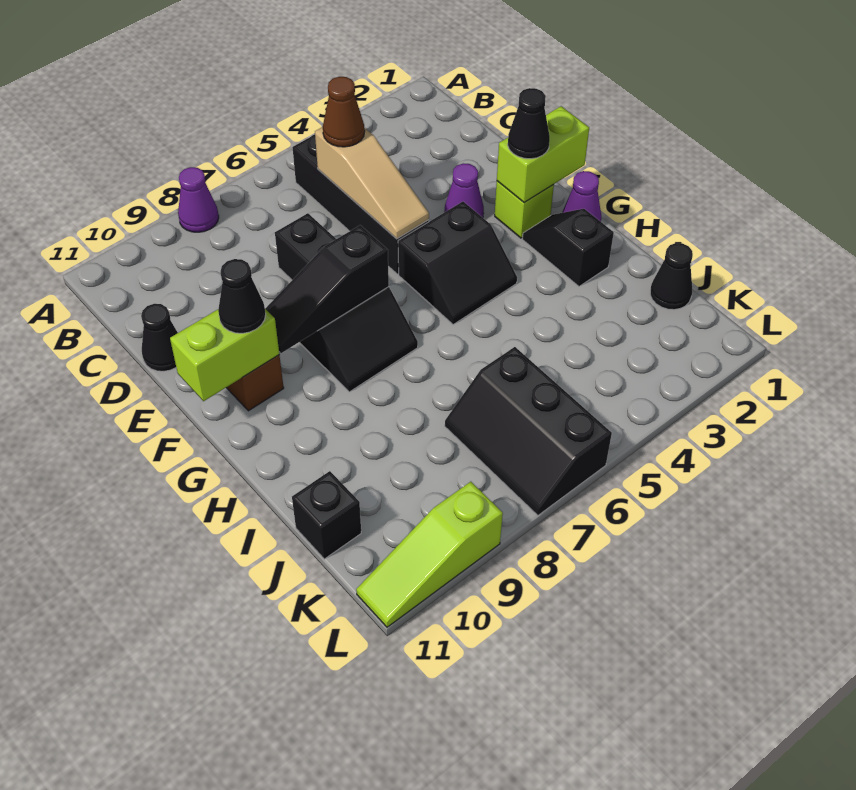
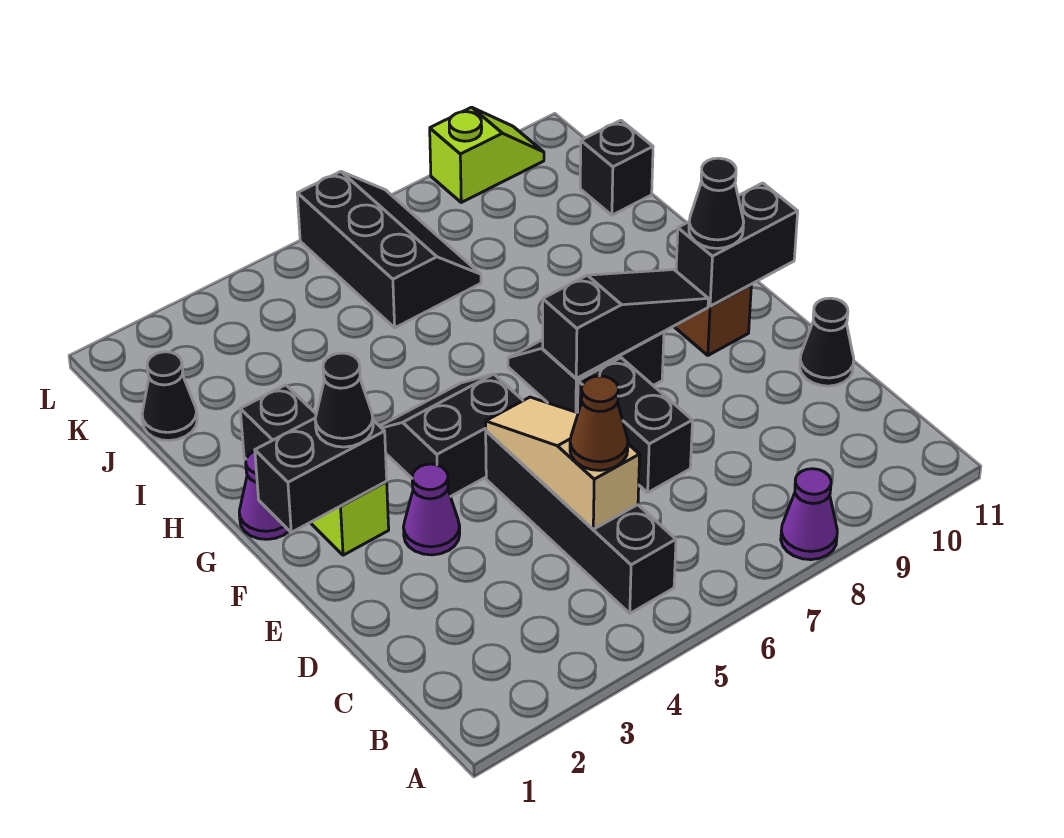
lime 1x2 brick [497,106,589,203] -> black 1x2 brick [255,418,387,532]
lime 1x2 brick [170,309,279,401] -> black 1x2 brick [676,183,798,306]
lime 1x3 slope [356,482,503,627] -> lime 1x2 slope [430,107,544,202]

